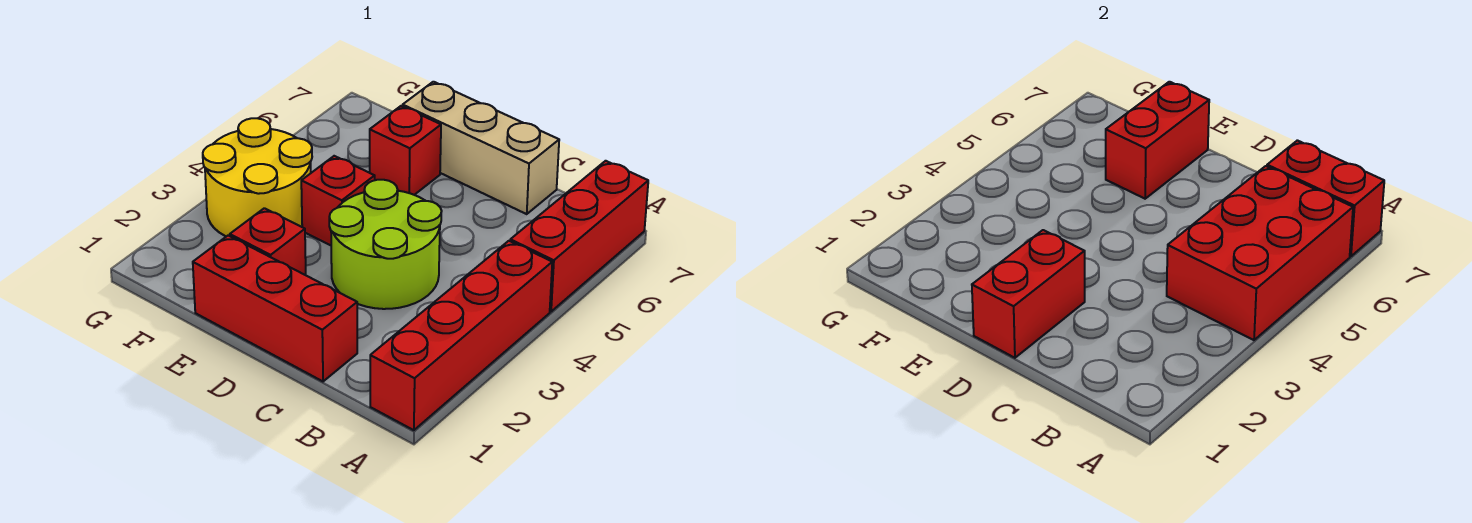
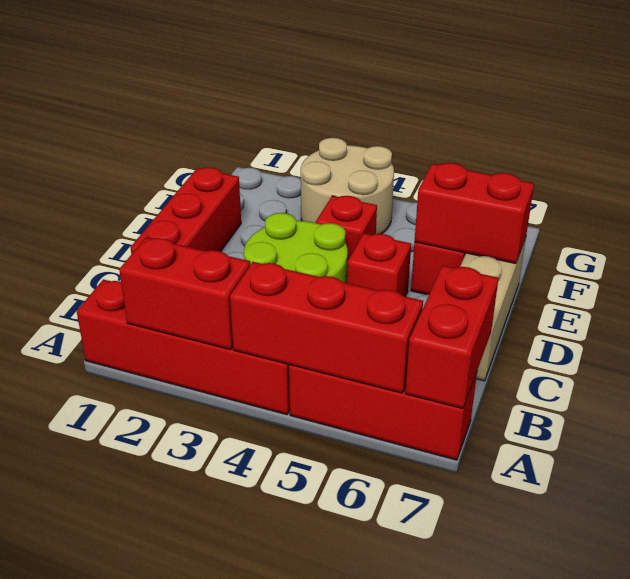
red 2x3 brick [1167,166,1353,340] -> red 1x3 brick [230,262,423,393]
red 1x2 brick [972,230,1085,358] -> red 1x2 brick moved to [119,237,250,350]
red 1x1 brick [230,208,306,275] -> red 1x1 brick moved to [347,233,411,297]
yellow 2x2 round brick [203,118,312,236] -> tan 2x2 round brick [301,138,394,234]

